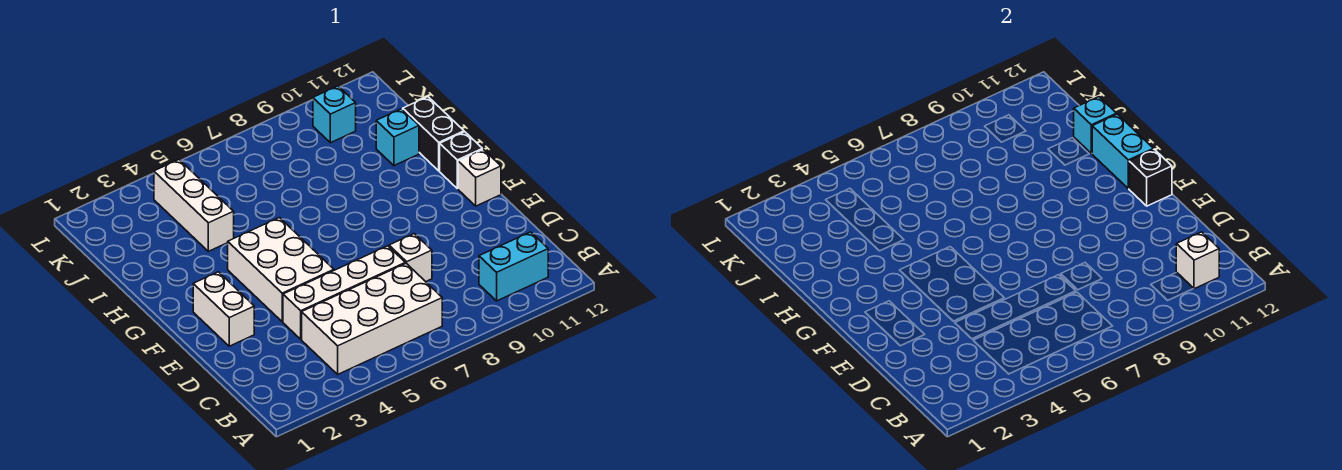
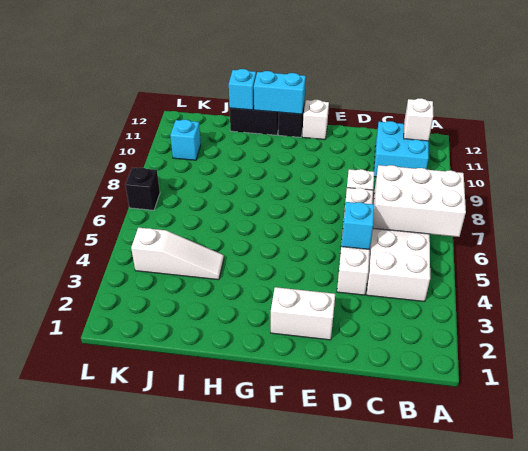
cyan 1x2 brick [479,232,548,301] -> cyan 2x2 brick [374,121,429,177]
white 2x3 brick [228,218,334,322] -> white 2x3 brick moved to [373,165,466,237]
black 1x1 brick [1129,149,1172,206] -> black 1x1 brick moved to [125,167,160,210]
white 1x3 brick [154,160,234,251] -> white 1x3 slope [131,228,224,280]
cyan 1x1 brick [376,109,419,166] -> cyan 1x1 brick moved to [341,202,374,250]

